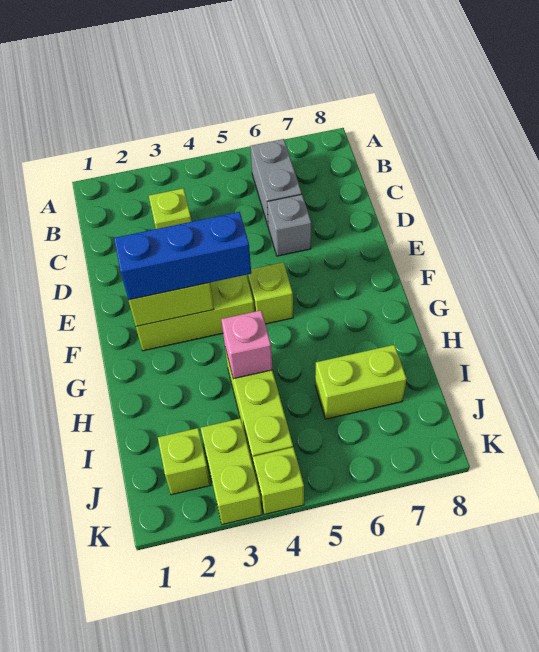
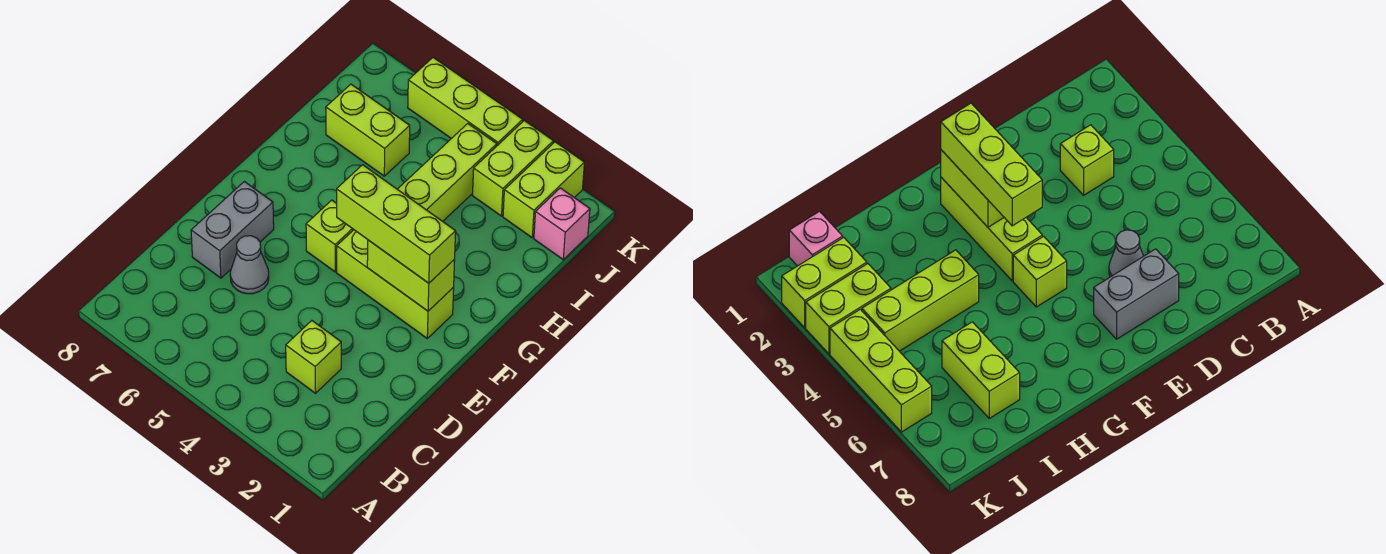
grey 1x2 brick [250,139,302,225] -> grey 1x2 brick moved to [191,181,274,278]
grey 1x1 brick [267,194,311,256] -> grey 1x1 cone [230,236,269,294]
blue 1x3 brick [114,212,251,300] -> lime 1x3 brick [337,165,456,283]
pink 1x1 brick [221,310,272,379] -> pink 1x1 brick moved to [534,188,590,259]
lime 1x1 brick [158,428,211,495] -> lime 1x2 brick [503,142,584,238]
lime 1x1 brick [253,447,304,514] -> lime 1x3 brick [408,58,523,146]

